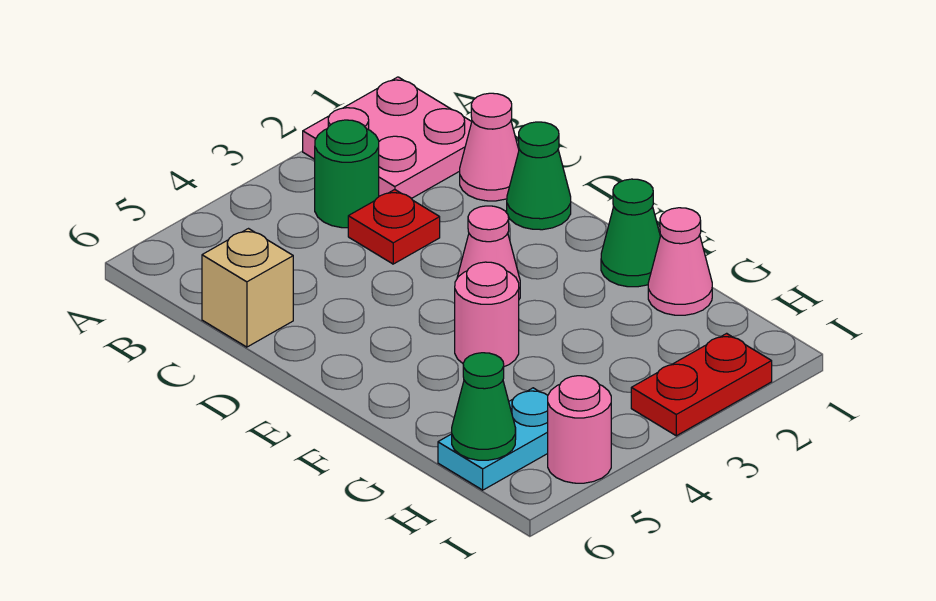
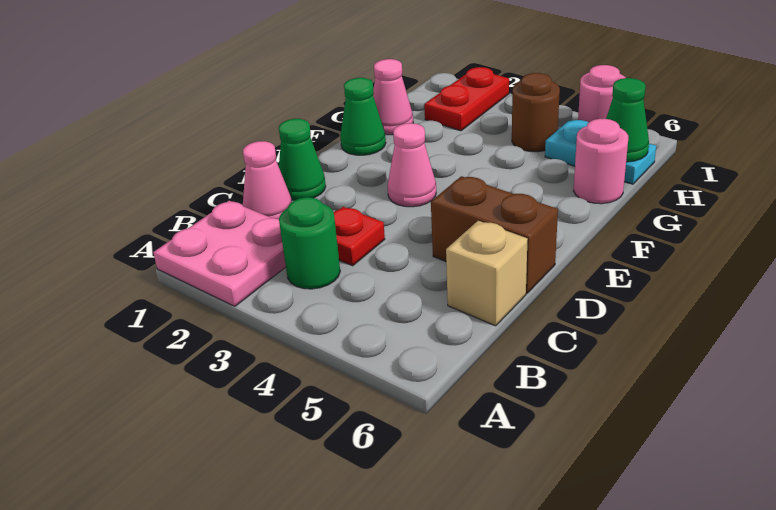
none -> brown 1x2 brick [431,176,558,293]
pink 1x1 round brick [455,262,519,367] -> pink 1x1 round brick moved to [574,119,628,204]
none -> brown 1x1 round brick [512,73,560,152]
red 1x2 plate [631,333,772,436] -> red 1x2 plate turned to [424,67,509,131]

